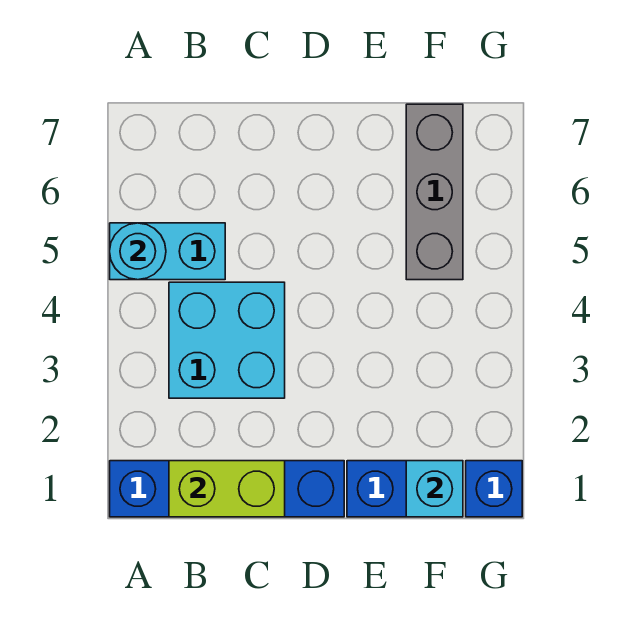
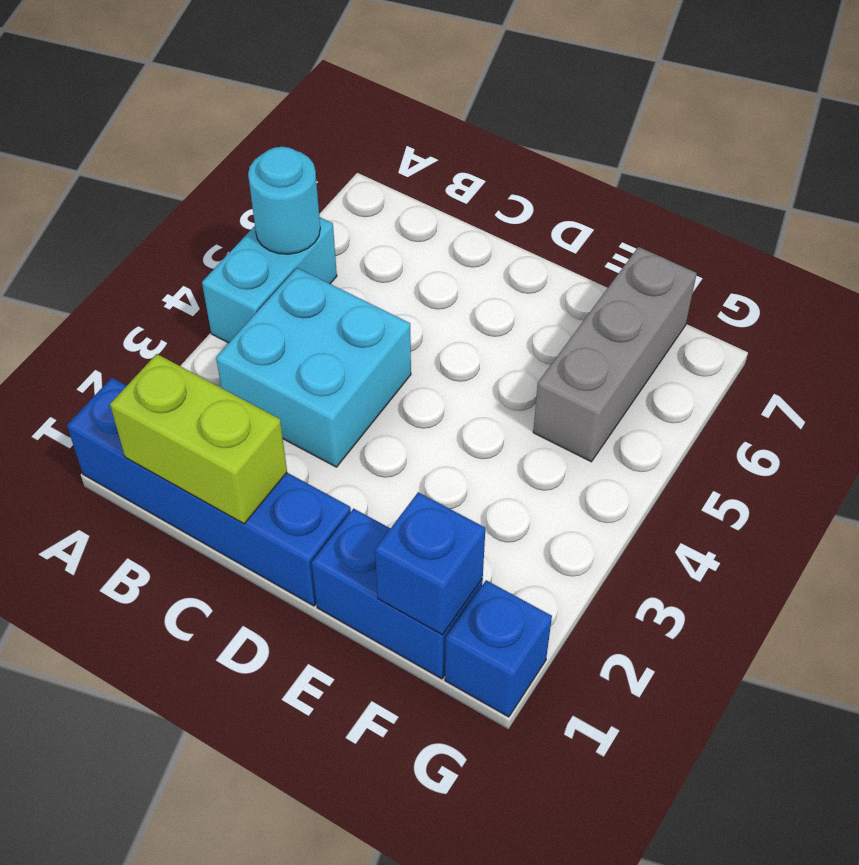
cyan 1x2 brick [110,223,225,280] -> cyan 1x2 brick turned to [202,217,337,343]
cyan 1x1 brick [406,461,463,517] -> blue 1x1 brick [375,492,485,635]

